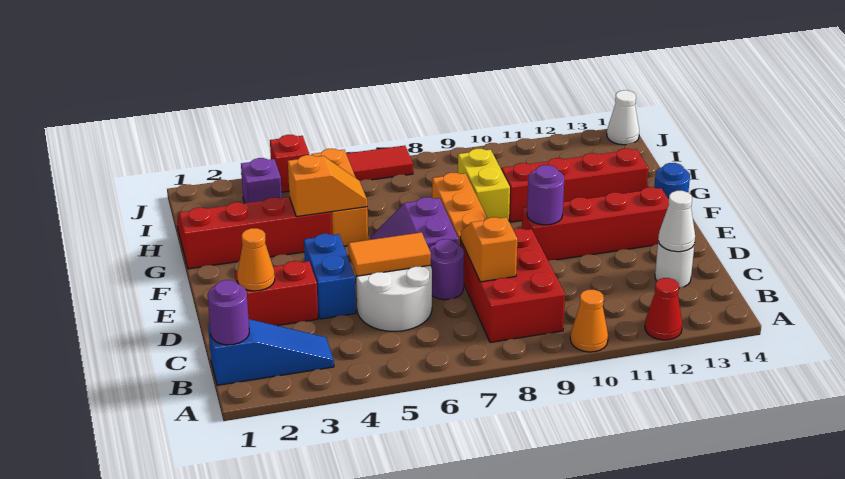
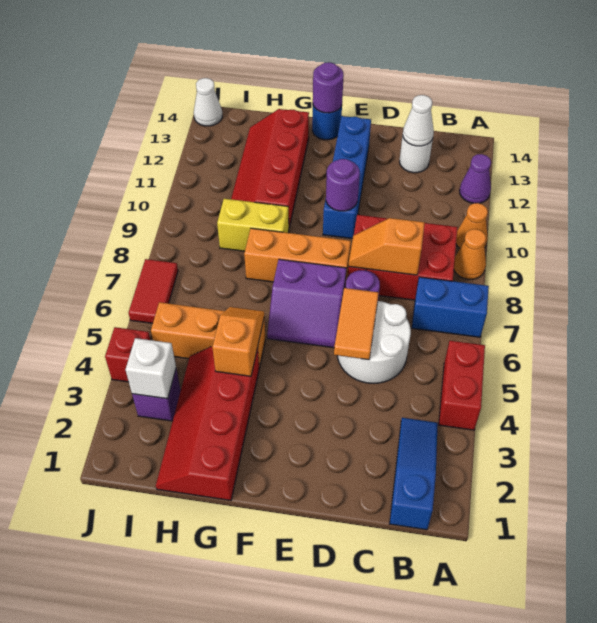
red 1x1 cone [645,278,682,340] -> purple 1x1 cone [460,154,491,203]
purple 1x1 round brick [208,280,249,345] -> purple 1x1 round brick moved to [313,62,344,113]
red 1x2 brick [235,261,318,326] -> red 1x2 brick moved to [439,341,485,430]
orange 1x1 cone [237,228,275,291] -> orange 1x1 cone moved to [454,229,486,279]
blue 1x2 brick [304,234,356,319] -> blue 1x2 brick moved to [412,277,489,337]
red 1x4 brick [522,187,669,261] -> blue 1x4 brick [323,116,371,239]
none -> white 1x1 brick [126,338,176,399]

